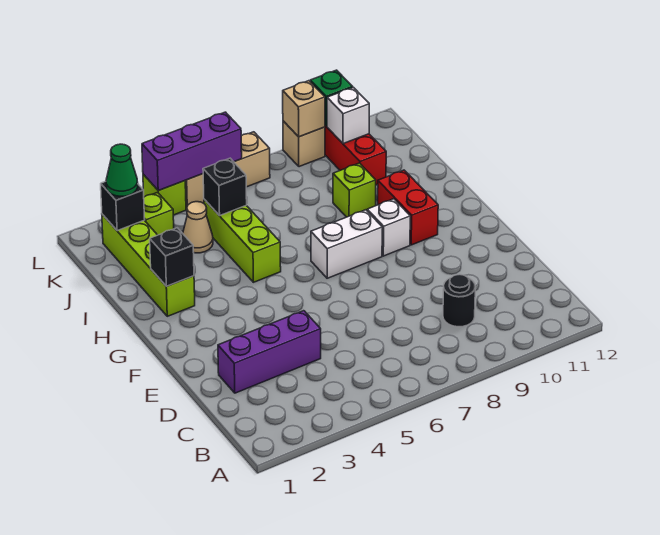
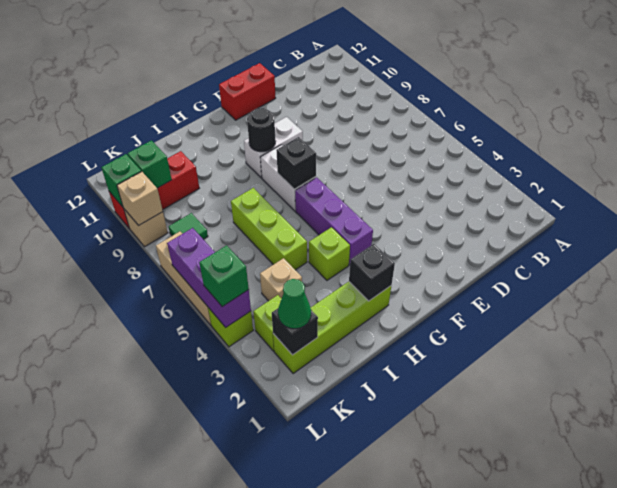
black 1x1 round brick [443,274,475,327] -> black 1x1 round brick moved to [247,108,276,152]
purple 1x3 brick [218,311,321,393] -> purple 1x3 brick moved to [295,178,373,265]
white 1x1 brick [367,199,410,256] -> white 1x2 brick [244,117,303,178]
red 1x2 brick [378,170,438,245] -> red 1x2 brick moved to [219,63,276,120]
lime 1x3 brick [204,199,281,282] -> lime 1x3 brick turned to [231,188,307,270]
lime 1x1 brick [333,163,376,217] -> lime 1x1 brick moved to [309,227,350,280]
tan 1x1 cone [183,202,213,253] -> tan 1x1 brick [260,258,302,301]
black 1x1 brick [203,158,247,216] -> black 1x1 brick moved to [276,137,316,189]
none -> green 1x1 tile [169,213,208,239]
white 1x1 brick [327,87,369,144] -> green 1x1 brick [128,141,172,188]
none -> green 1x1 brick [199,245,249,307]

